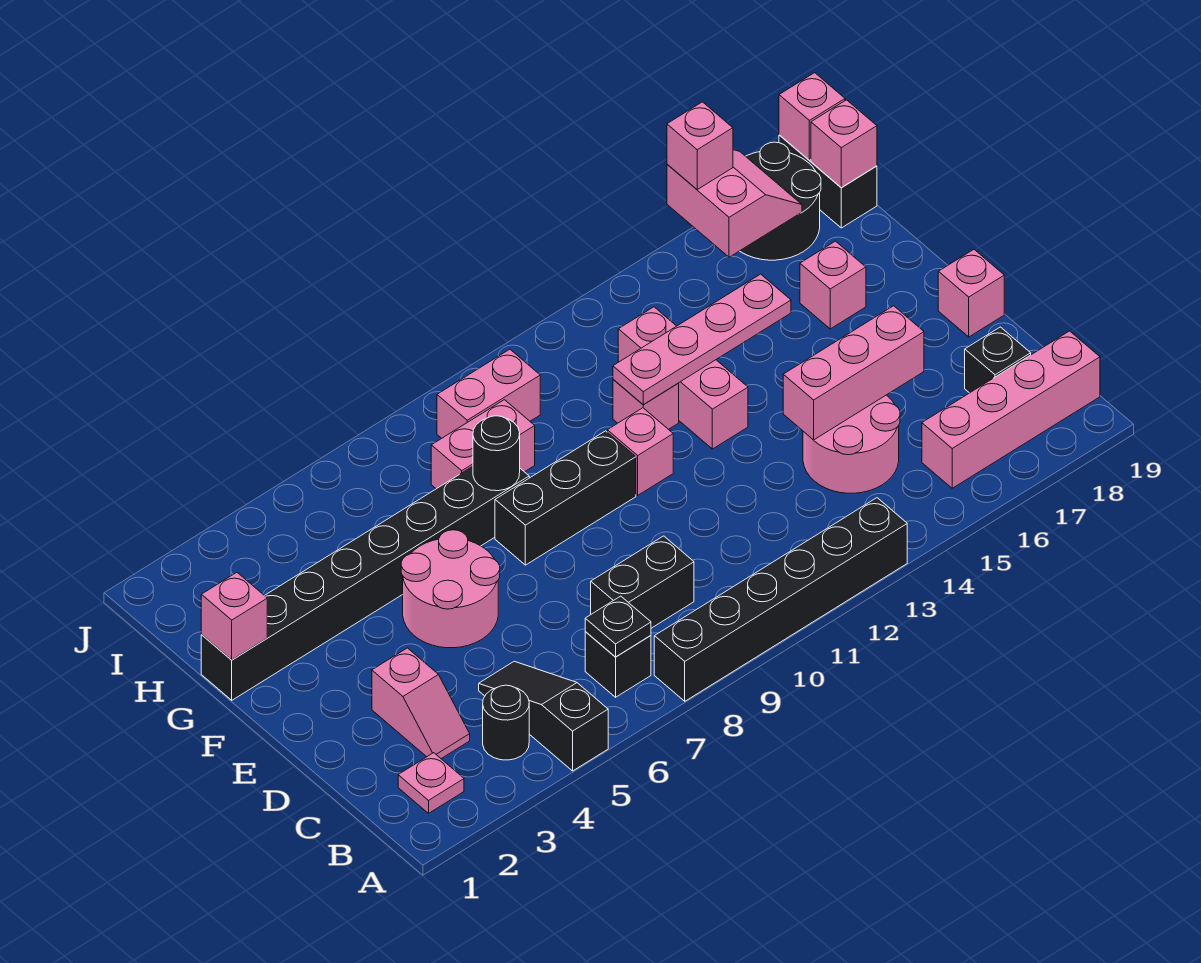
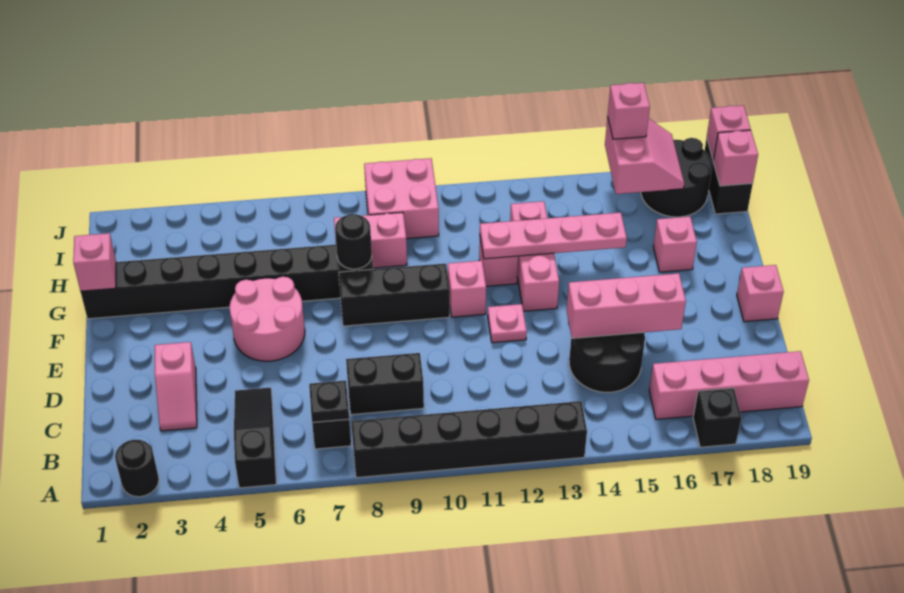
pink 1x1 plate [398,753,464,813] -> pink 1x1 plate moved to [488,304,527,343]
black 1x1 round brick [483,685,529,760] -> black 1x1 round brick moved to [115,440,159,497]
pink 2x2 round brick [803,395,900,493] -> black 2x2 round brick [569,332,645,392]
black 1x1 brick [965,327,1031,393] -> black 1x1 brick moved to [693,388,741,447]
pink 1x2 brick [437,349,540,438] -> pink 2x2 brick [364,158,439,239]

